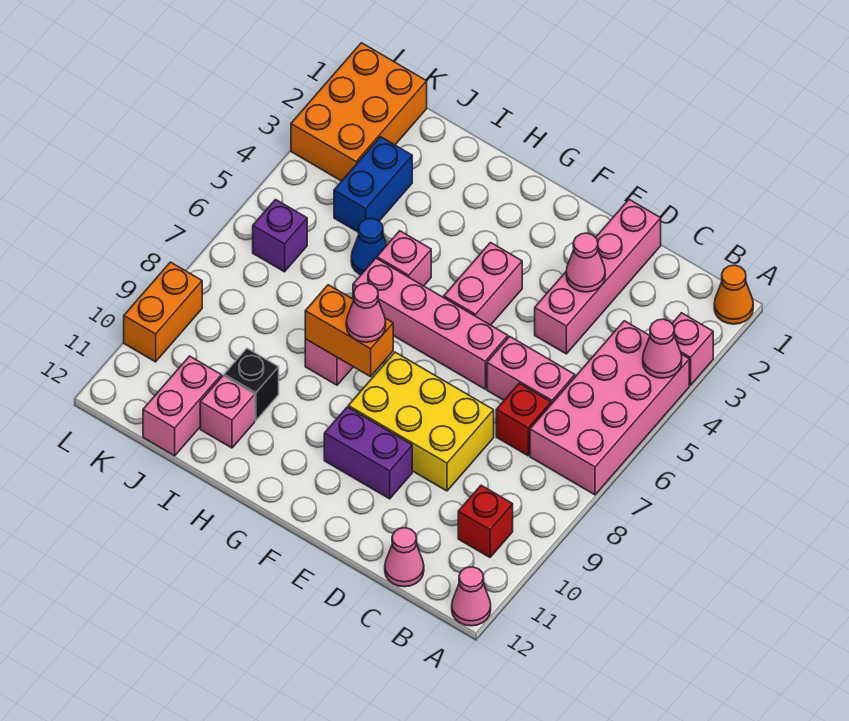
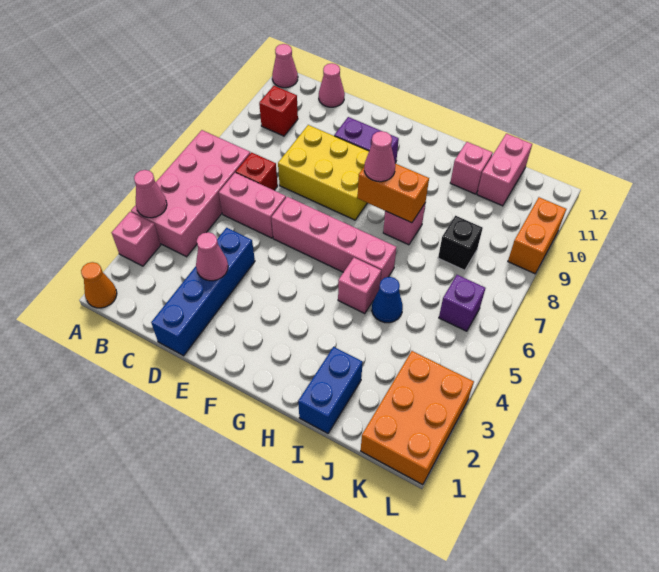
pink 1x4 brick [535,200,661,354] -> blue 1x4 brick [151,228,255,356]
pink 1x2 brick [444,243,522,325] -> none
black 1x1 brick [224,348,279,421] -> black 1x1 brick moved to [438,216,483,270]
blue 1x2 brick [334,137,412,232] -> blue 1x2 brick moved to [298,347,363,433]

